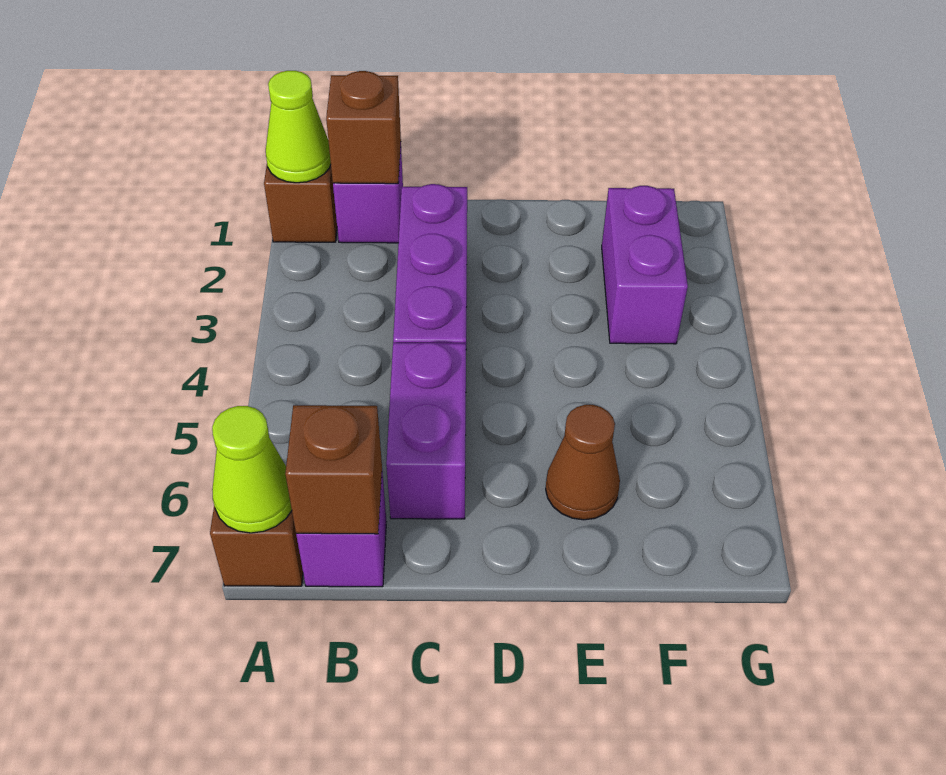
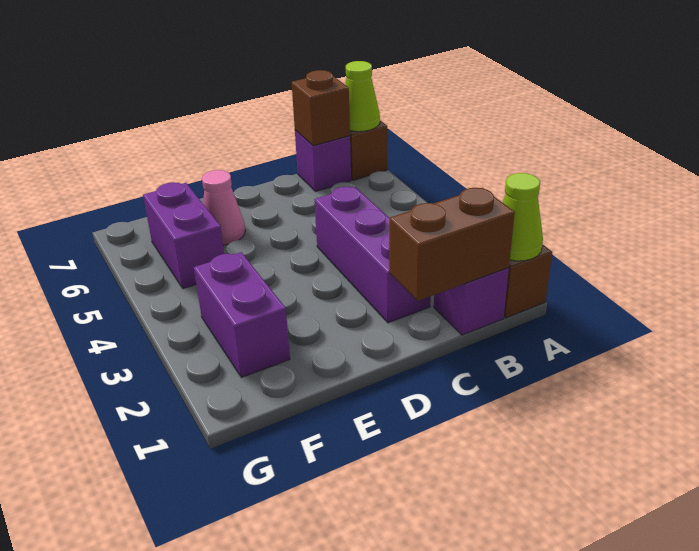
brown 1x1 brick [326,71,401,184] -> brown 1x2 brick [389,188,515,301]
purple 1x2 brick [386,343,466,519] -> purple 1x2 brick moved to [143,182,224,289]
brown 1x1 cone [546,405,620,520] -> pink 1x1 cone [202,170,245,245]

